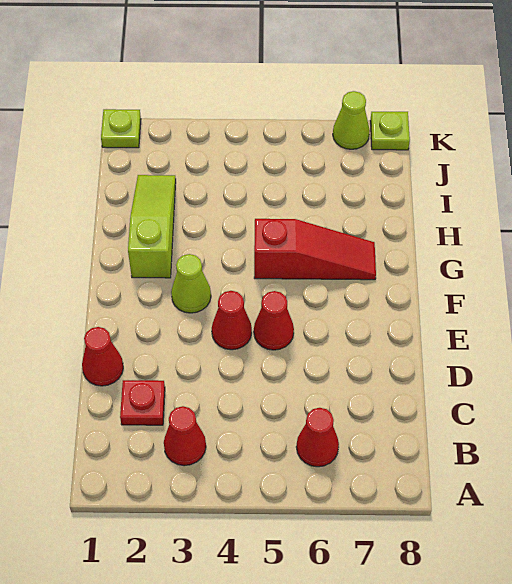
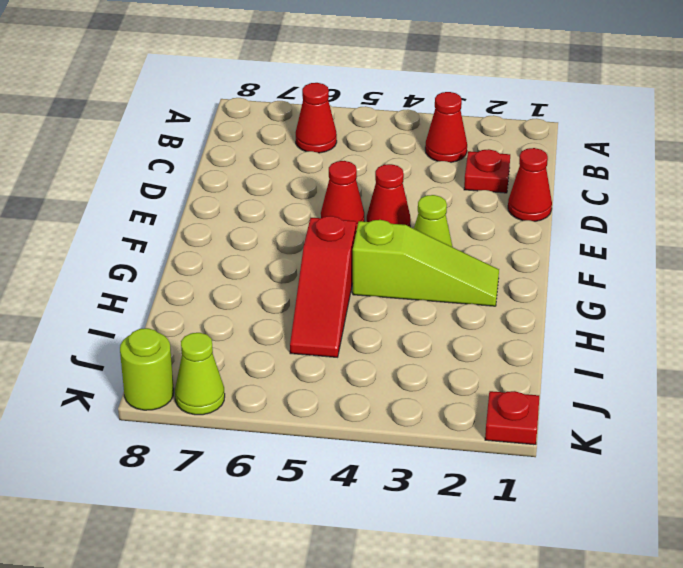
lime 1x3 slope [128,175,176,278] -> lime 1x3 slope turned to [353,220,499,306]
red 1x3 slope [254,219,376,280] -> red 1x3 slope turned to [290,216,356,357]
lime 1x1 plate [101,109,141,148] -> red 1x1 plate [485,391,539,445]
lime 1x1 plate [370,112,410,150] -> lime 1x1 round brick [120,328,174,410]

